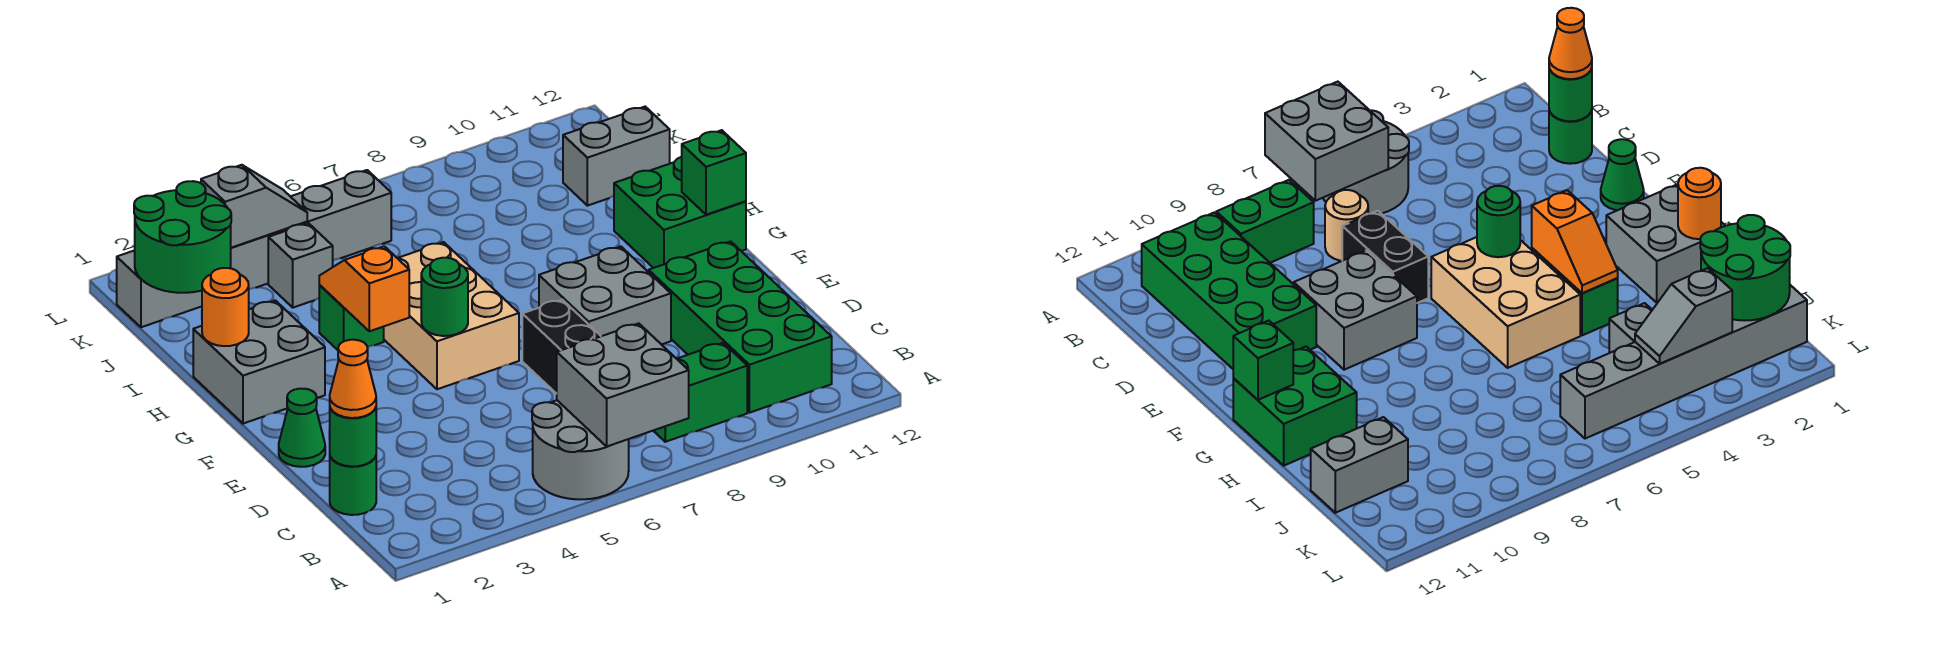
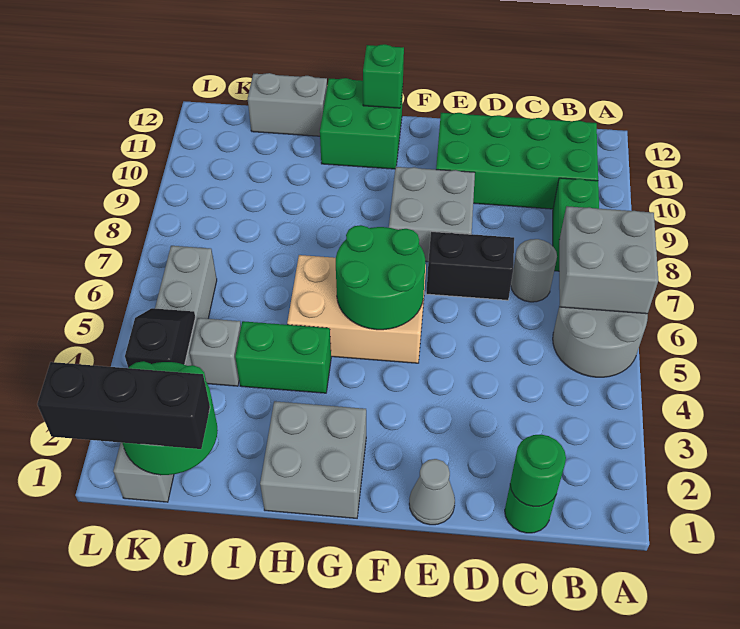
orange 1x1 cone [330,340,376,418] -> none
tan 1x1 round brick [1325,190,1368,261] -> grey 1x1 round brick [511,239,557,302]
green 1x1 cone [279,389,325,467] -> grey 1x1 cone [409,459,455,525]
green 1x1 round brick [421,258,468,336] -> green 2x2 round brick [336,225,425,330]
orange 1x2 slope [319,246,409,331] -> none
orange 1x1 round brick [202,268,249,346] -> none
green 1x1 brick [319,285,384,350] -> green 1x2 brick [235,321,331,393]
none -> black 1x3 brick [37,362,210,449]
grey 1x2 brick [563,107,670,206] -> grey 1x2 brick turned to [248,73,327,136]
grey 1x2 slope [201,165,307,248] -> black 1x2 slope [125,308,195,368]

